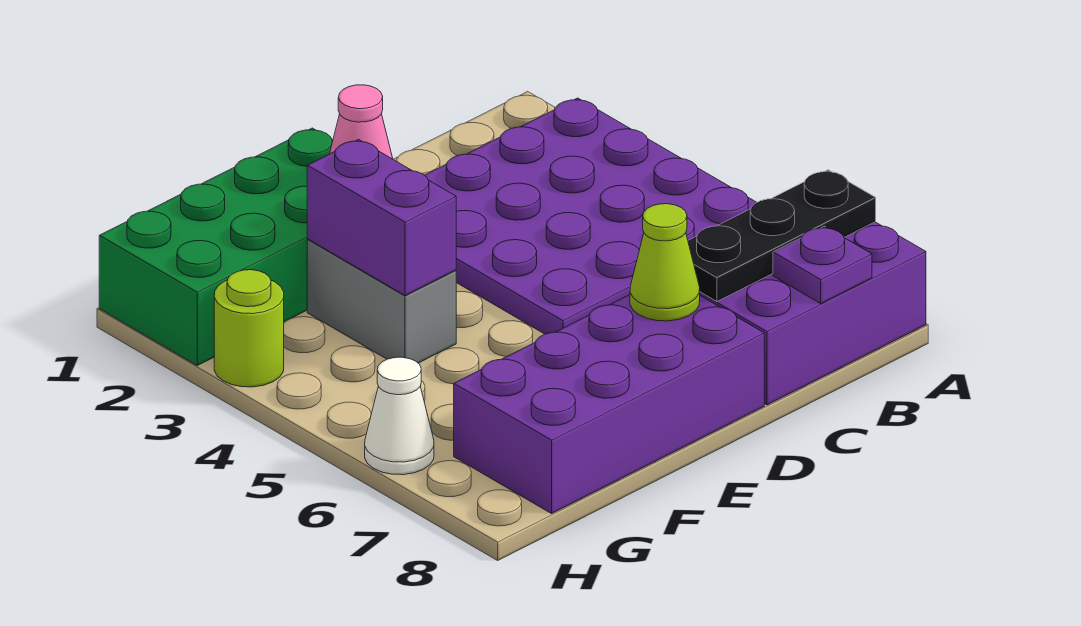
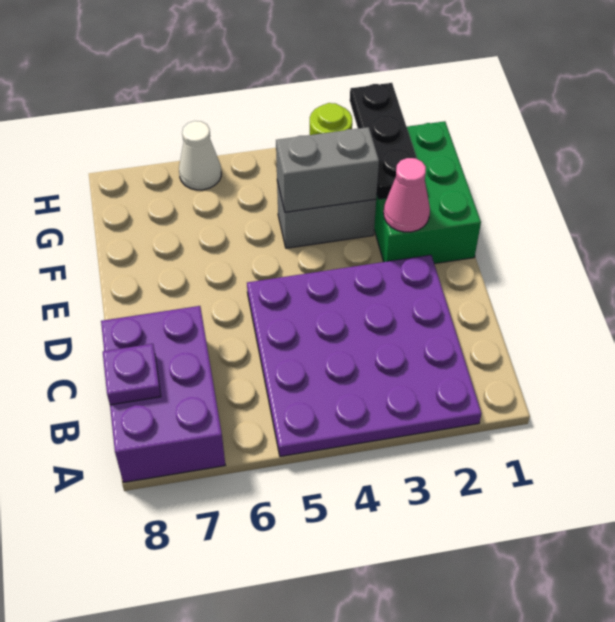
black 1x3 plate [688,170,876,302] -> black 1x3 plate moved to [350,83,417,199]
purple 2x4 brick [454,295,764,514] -> none
lime 1x1 cone [630,204,700,321] -> none
green 2x4 brick [99,128,333,365] -> green 2x3 brick [374,121,481,264]
purple 1x2 brick [307,140,456,295] -> grey 1x2 brick [276,127,379,212]

